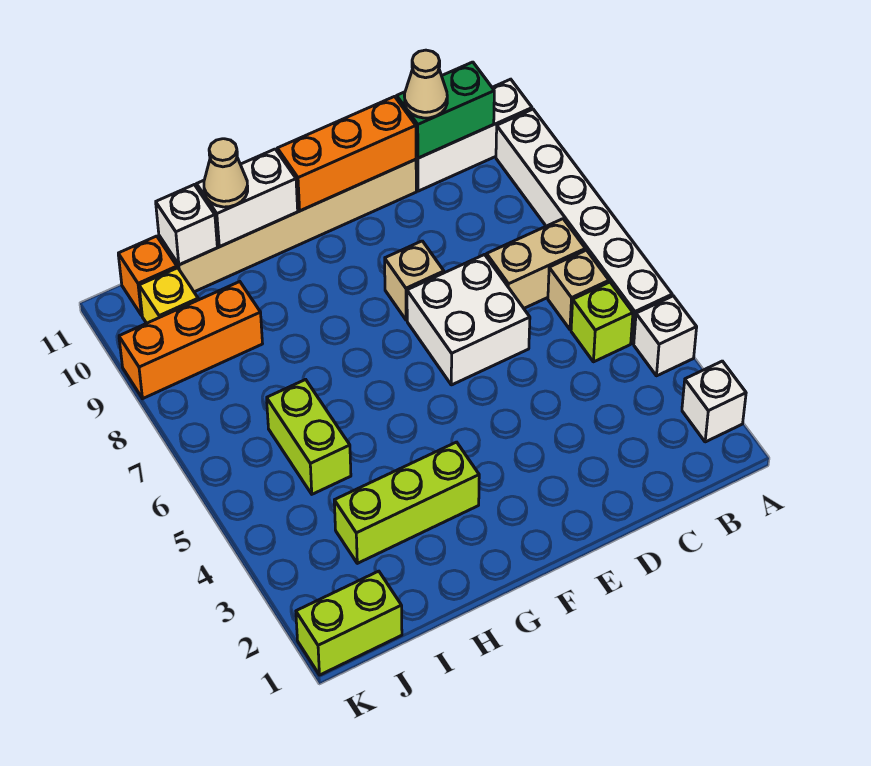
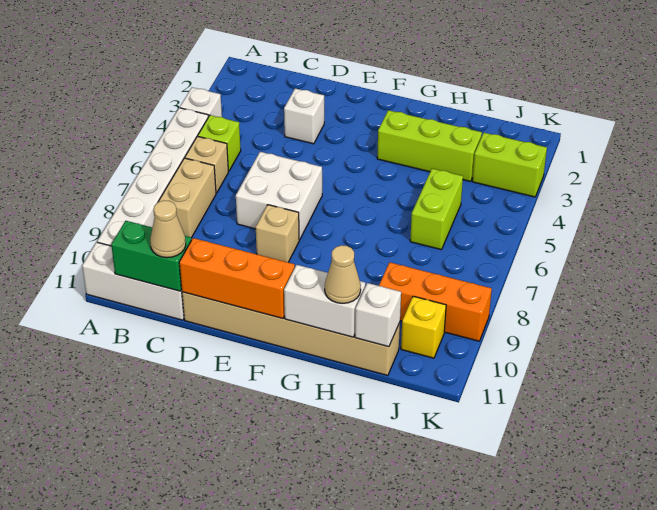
white 1x1 brick [682,361,746,442] -> white 1x1 brick moved to [284,89,324,144]
tan 1x2 brick [487,219,585,308] -> tan 1x2 brick turned to [158,158,216,238]
lime 1x2 brick [296,571,402,675] -> lime 1x2 brick moved to [472,133,547,197]
orange 1x1 brick [118,236,177,315] -> none

